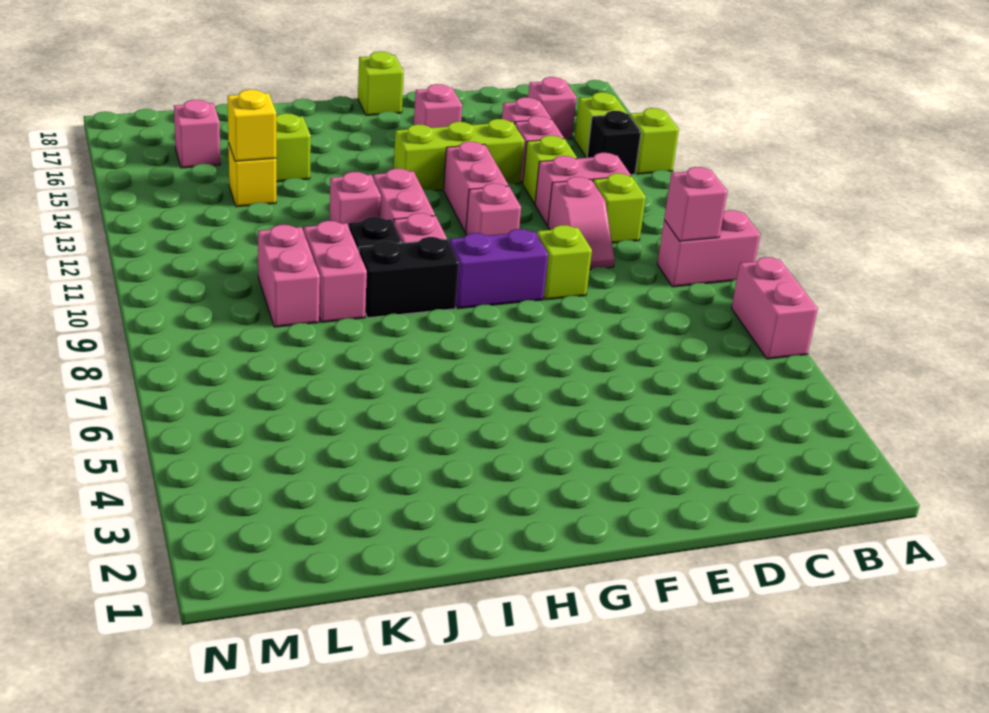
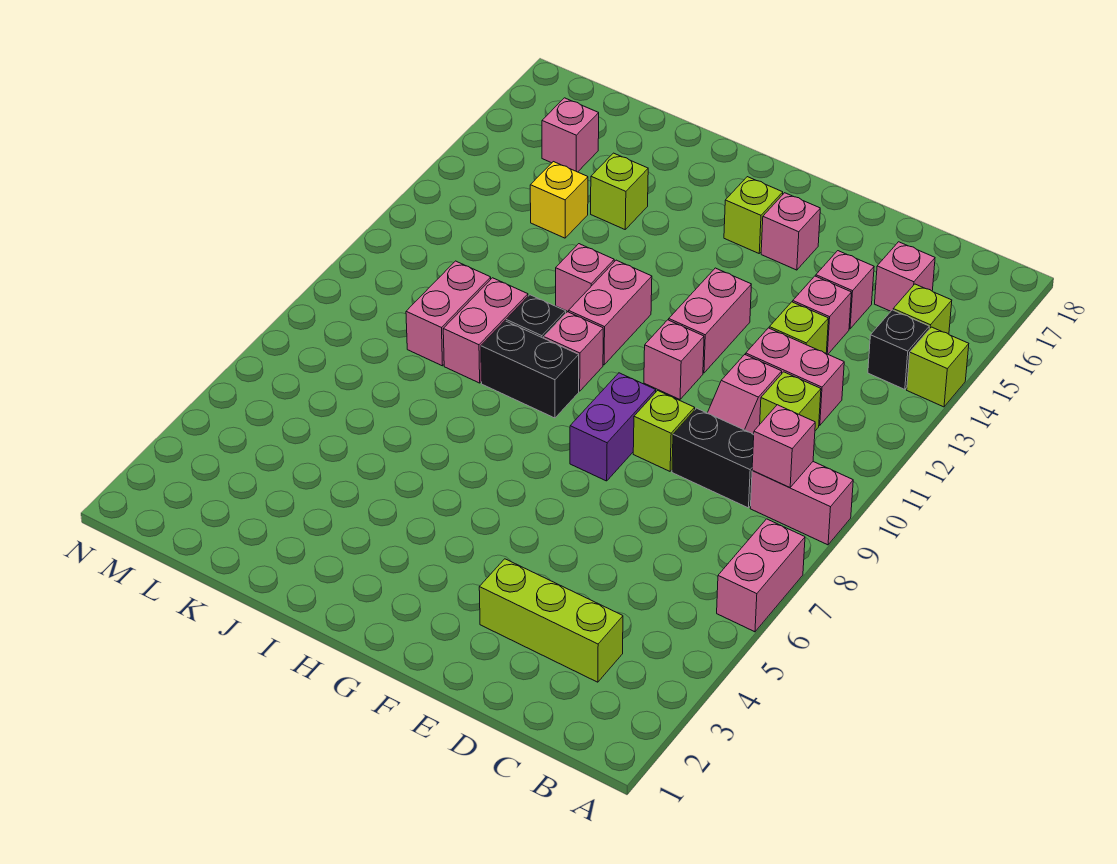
none -> black 1x2 brick [672,408,754,508]
lime 1x3 brick [394,119,524,190] -> lime 1x3 brick moved to [479,559,623,682]
purple 1x2 brick [449,229,548,308] -> purple 1x2 brick turned to [570,373,656,481]
lime 1x1 brick [358,52,404,115] -> lime 1x1 brick moved to [724,177,783,253]
yellow 1x1 brick [228,89,276,161] -> none

